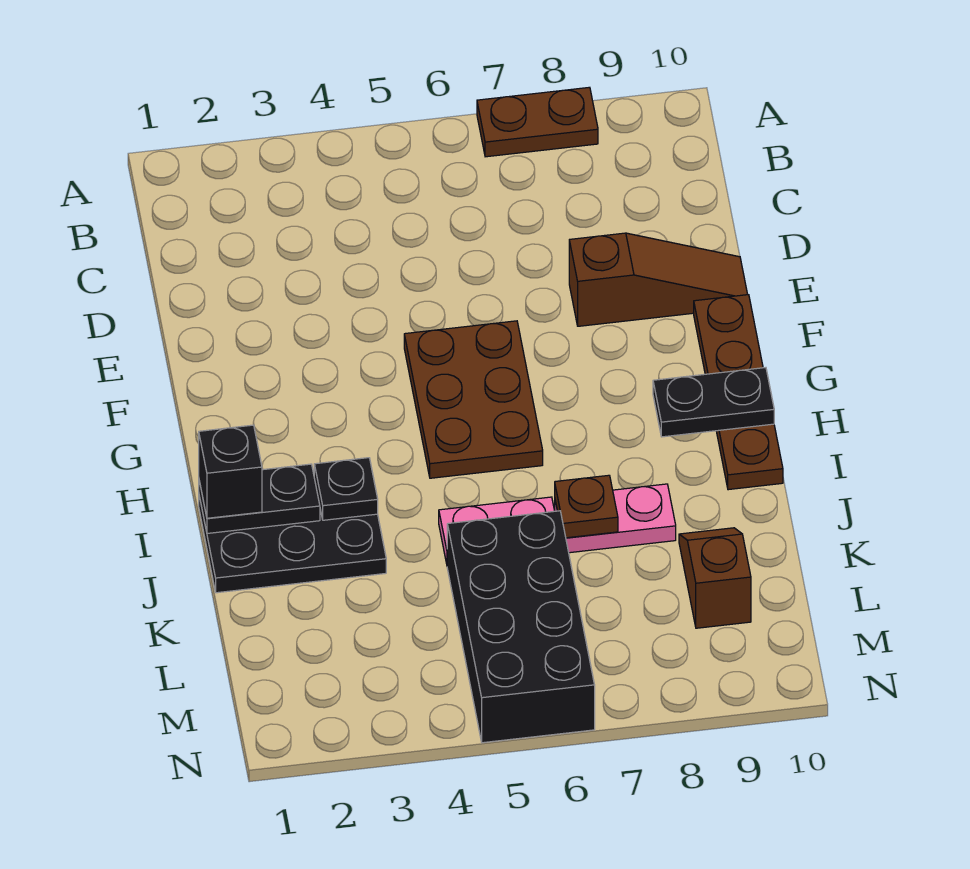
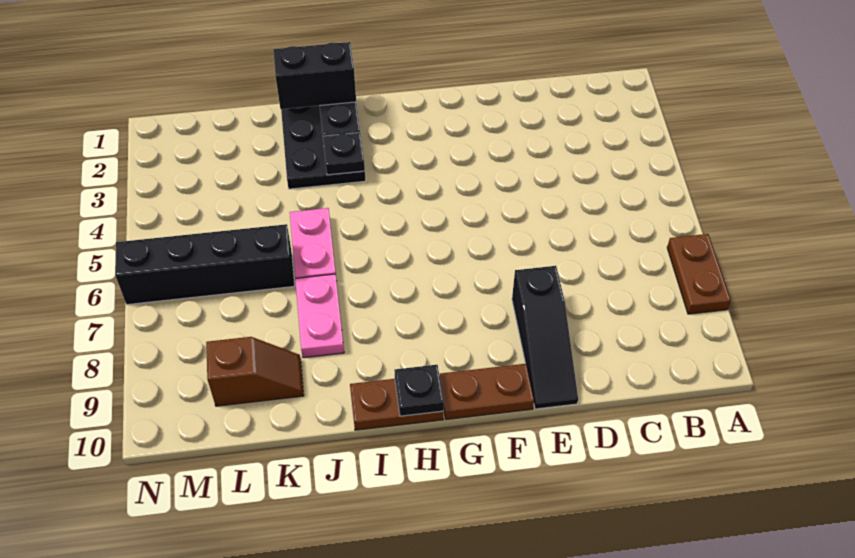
brown 1x3 slope [569,233,748,326] -> black 1x3 slope [512,266,578,409]
brown 2x3 plate [404,321,543,478] -> none
black 1x2 plate [653,368,774,437] -> black 1x1 plate [395,365,444,416]
black 1x1 brick [199,425,262,518] -> black 1x2 brick [273,42,356,109]
brown 1x1 plate [555,475,618,538] -> none
black 2x4 brick [447,511,595,743] -> black 1x4 brick [115,224,294,305]

